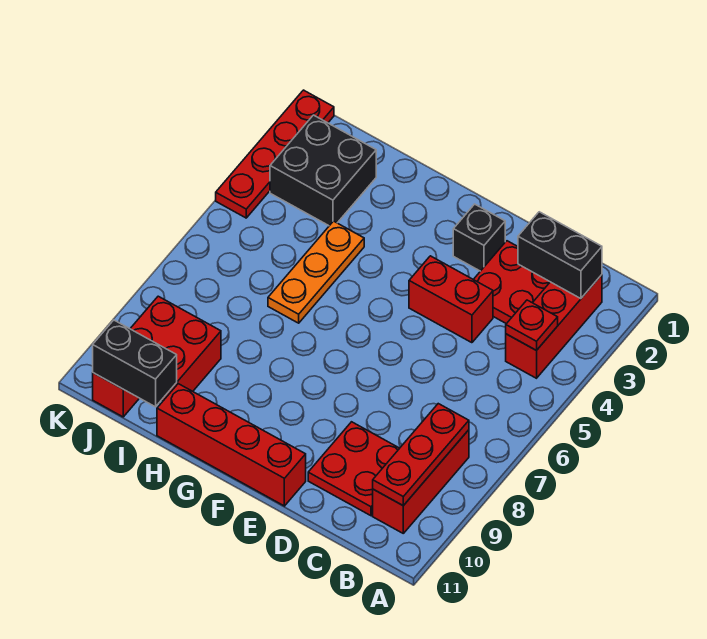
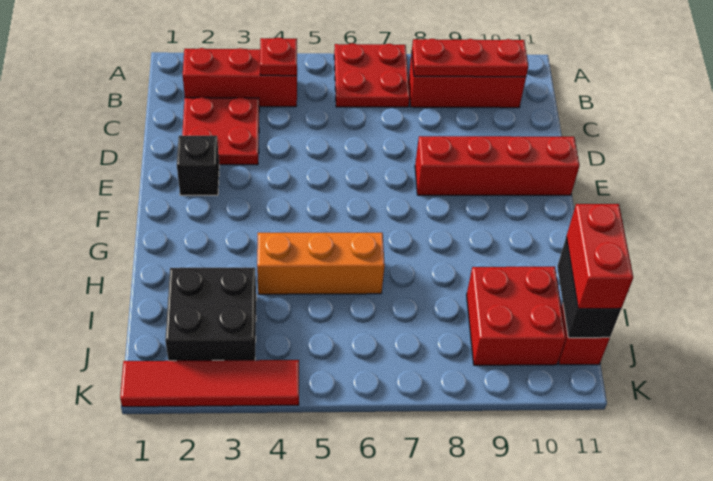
black 1x2 brick [518,212,602,299] -> none
red 2x2 plate [308,422,400,516] -> red 2x2 plate moved to [334,43,410,107]
red 1x2 brick [409,256,493,343] -> red 1x2 brick moved to [566,204,633,309]
red 1x4 brick [157,384,306,506] -> red 1x4 brick turned to [415,136,579,195]
orange 1x3 plate [268,221,364,323] -> orange 1x3 brick [257,233,385,294]
red 1x4 plate [216,90,334,218] -> red 1x4 tile [120,360,299,407]

